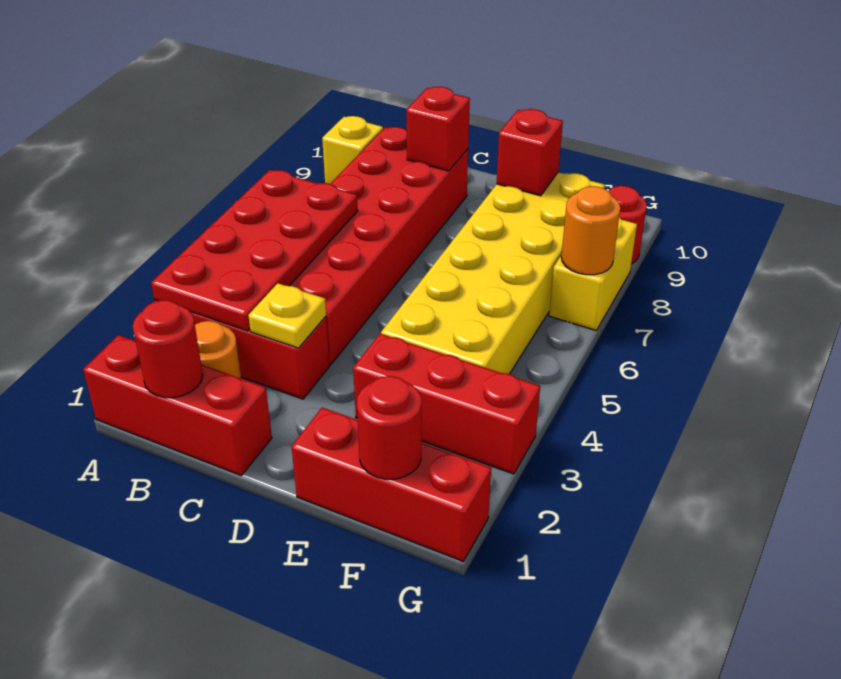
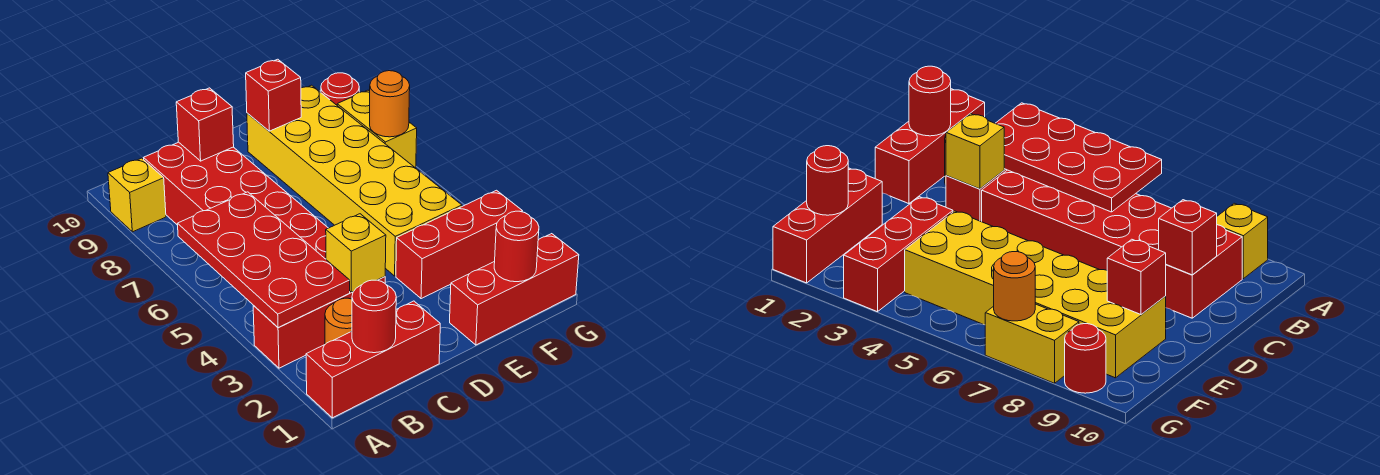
yellow 1x1 plate [248,283,326,348] -> yellow 1x1 brick [326,214,386,292]

